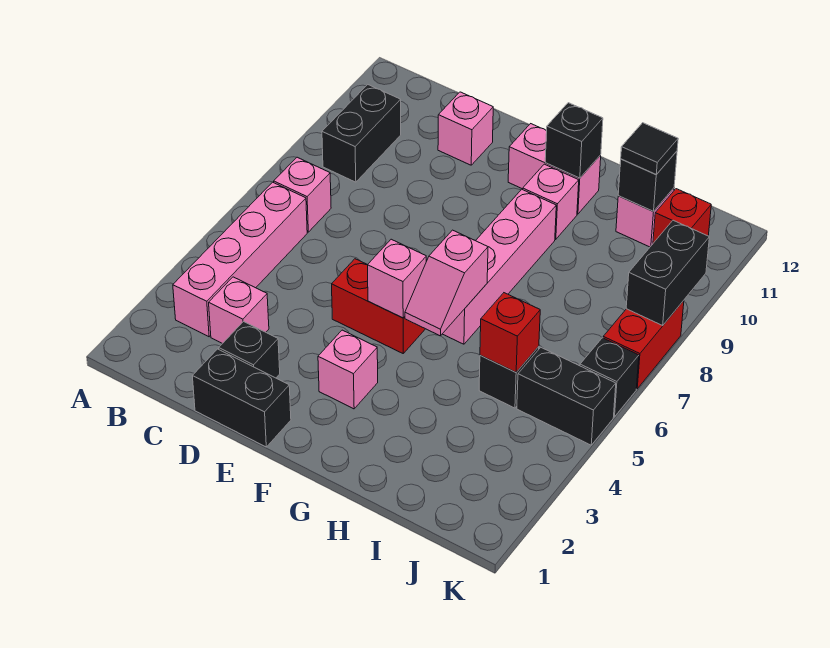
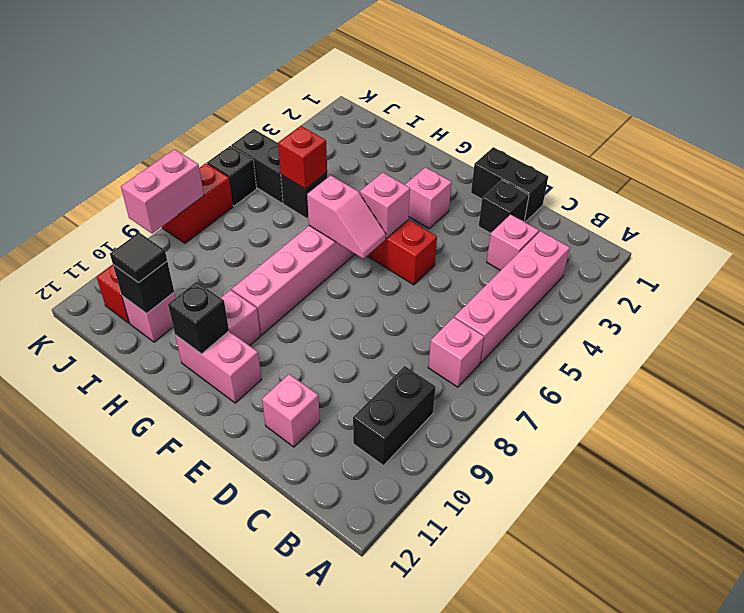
pink 1x2 slope [405,230,488,336] -> pink 1x2 slope turned to [307,175,386,259]
black 1x2 brick [626,220,709,325] -> pink 1x2 brick [121,149,204,234]

